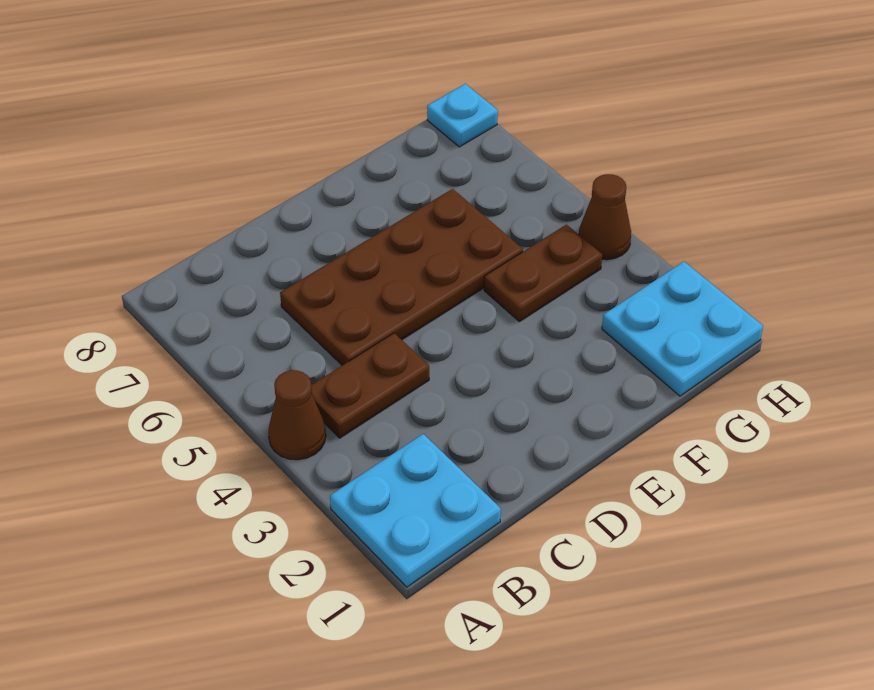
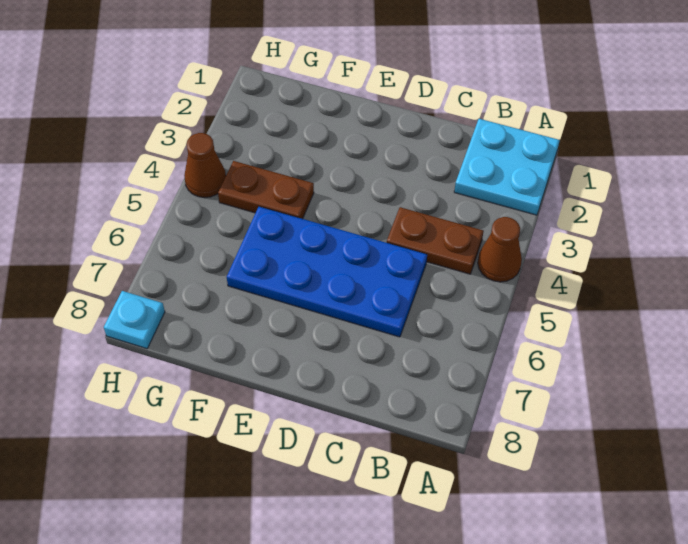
brown 2x4 plate [280,189,523,365] -> blue 2x4 plate [227,207,427,337]
cyan 2x2 plate [602,262,763,396] -> none

